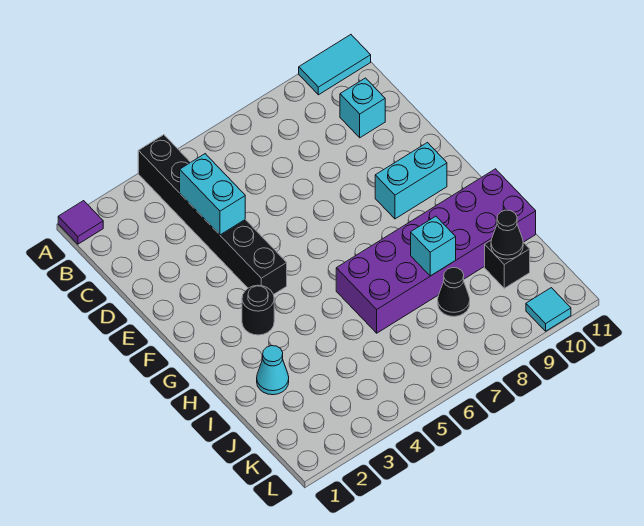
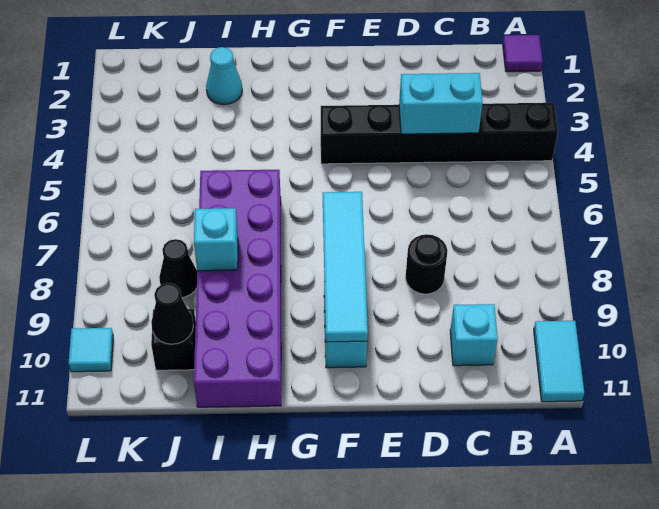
none -> cyan 1x4 tile [323,192,368,342]
black 1x1 round brick [242,285,274,335] -> black 1x1 round brick moved to [405,234,448,294]

